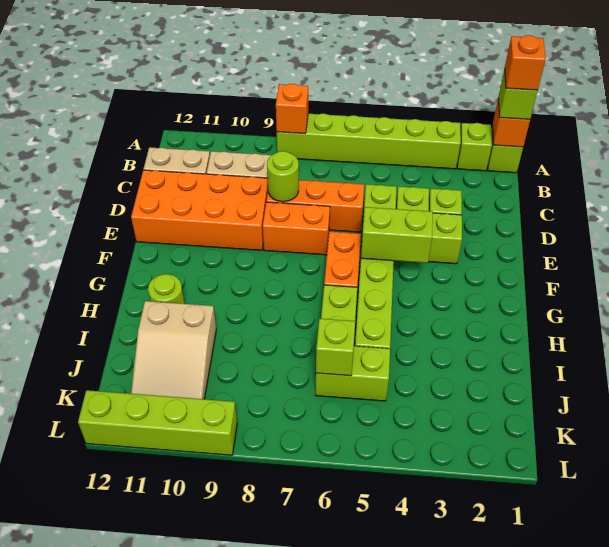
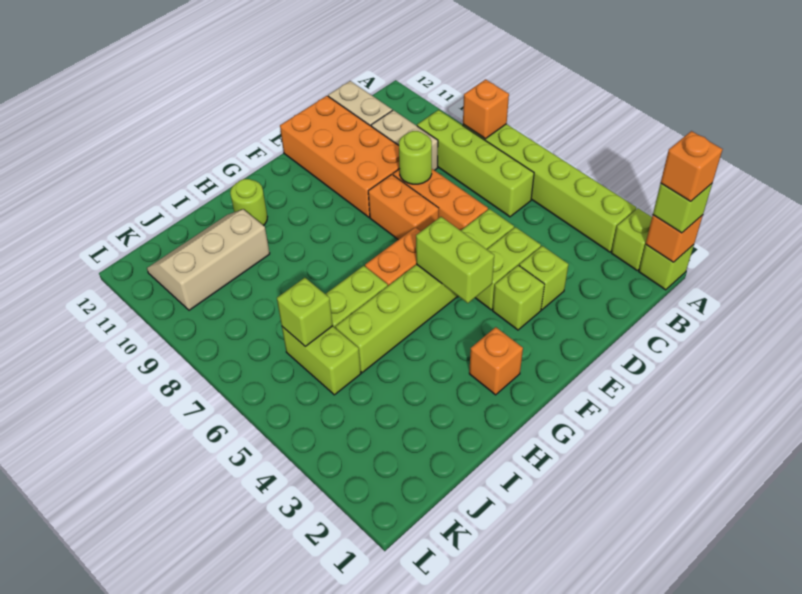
none -> orange 1x1 brick [469,327,523,395]
tan 2x3 slope [131,301,216,399] -> tan 2x3 slope turned to [147,209,270,310]
lime 1x4 brick [78,390,237,455] -> lime 1x4 brick moved to [417,110,534,217]

